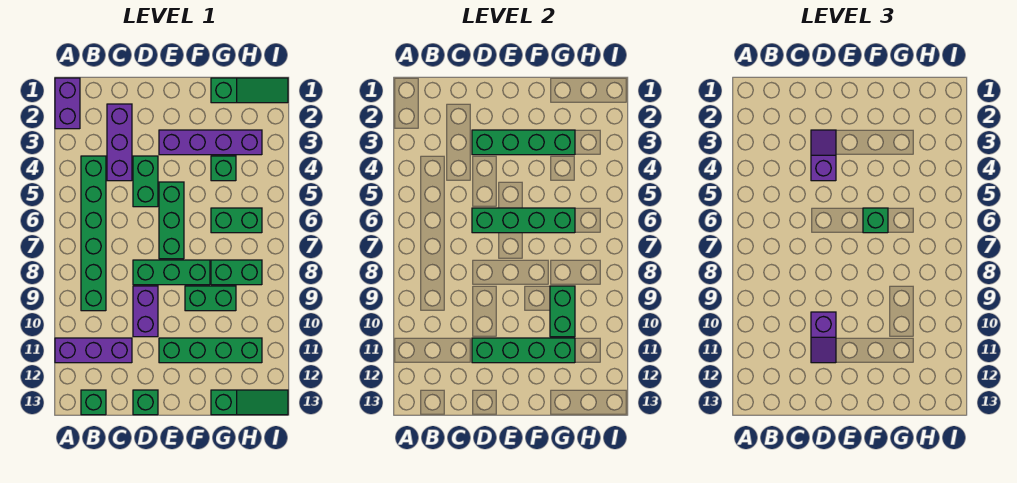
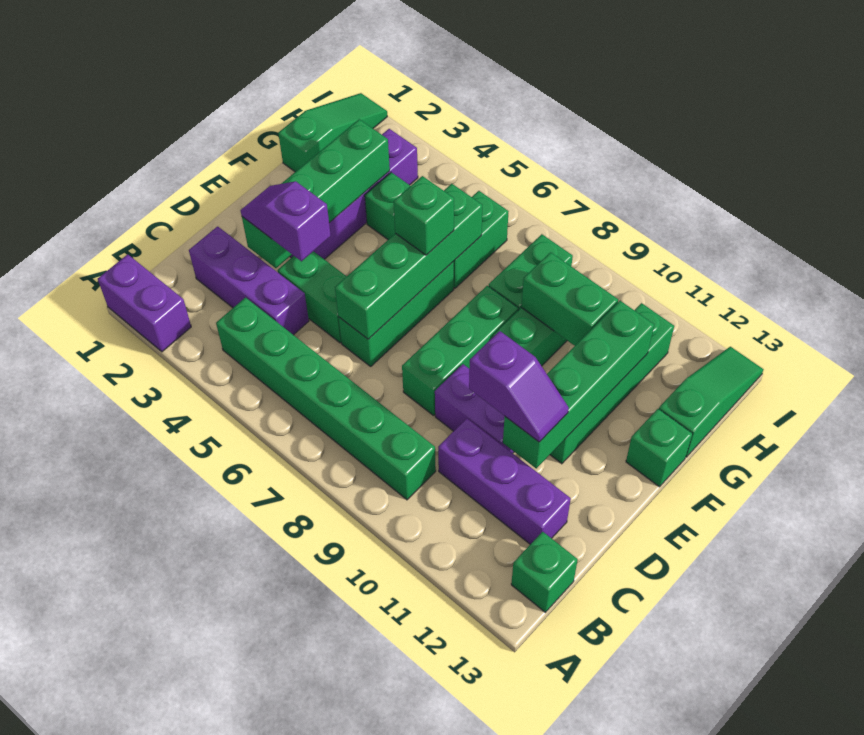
purple 1x3 brick [55,338,132,363] -> purple 1x3 brick turned to [438,419,571,544]
green 1x1 brick [133,390,158,415] -> green 1x1 brick moved to [626,409,693,487]
green 1x3 brick [159,182,184,259] -> green 1x3 brick turned to [338,262,454,366]

